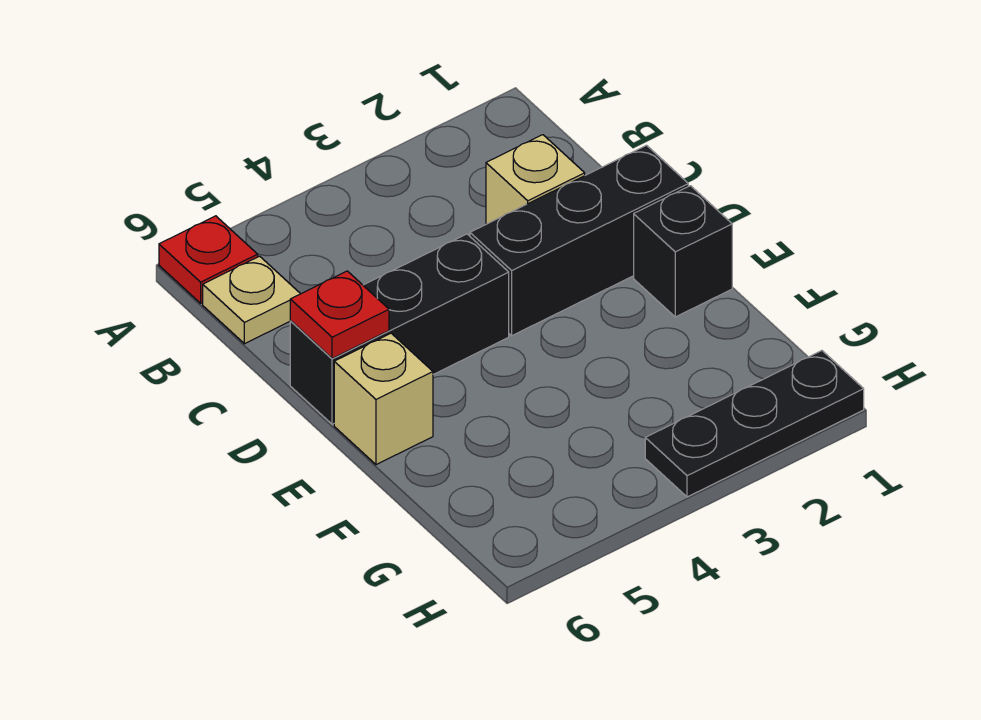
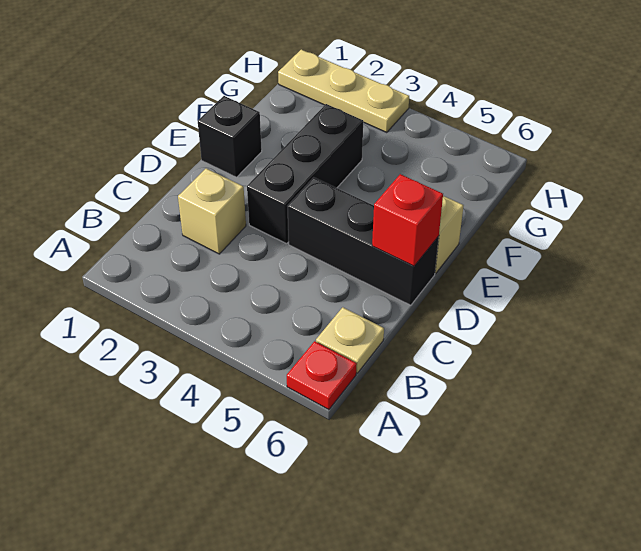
black 1x3 brick [470,145,688,336] -> black 1x3 brick turned to [247,104,363,244]
red 1x1 plate [290,271,389,358] -> red 1x1 brick [372,174,443,266]
black 1x3 plate [645,351,864,497] -> tan 1x3 plate [278,50,409,133]

